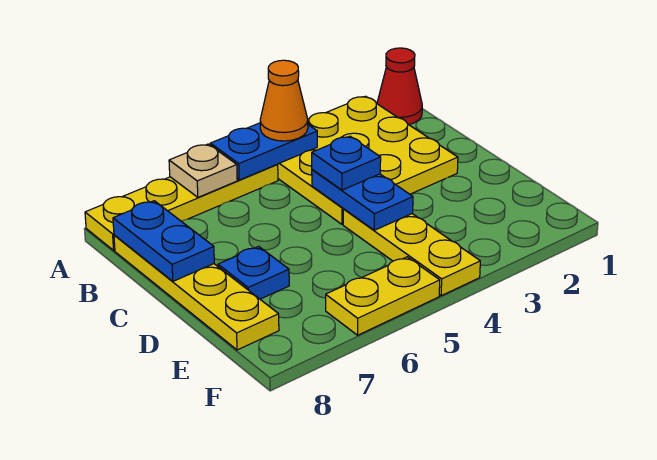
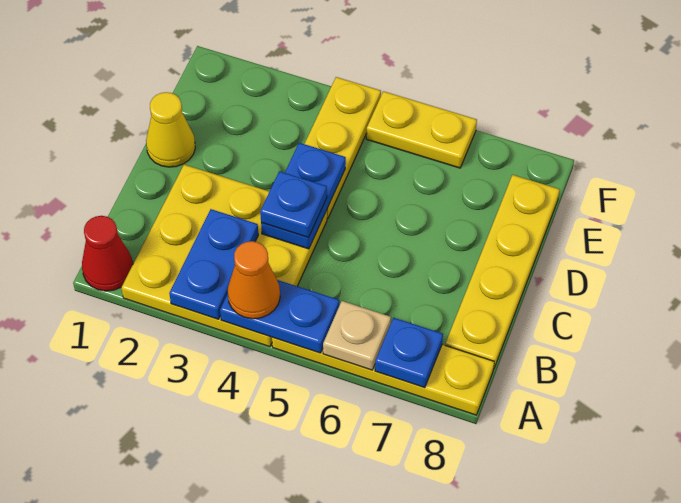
blue 1x2 plate [113,201,214,281] -> blue 1x2 plate moved to [169,209,258,319]
none -> yellow 1x1 cone [146,92,195,167]
blue 1x1 plate [218,246,289,299] -> blue 1x1 plate moved to [375,318,443,388]

